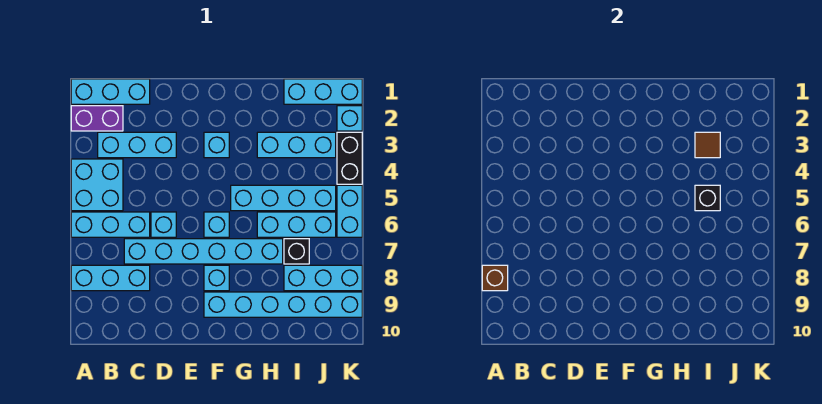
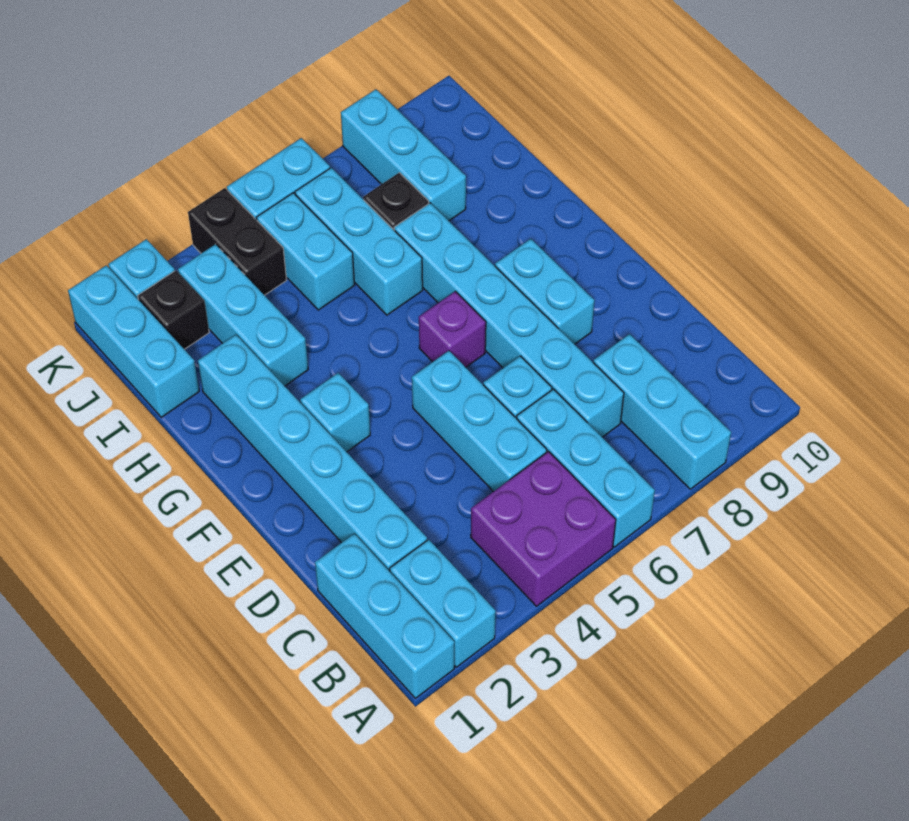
purple 1x2 brick [71,106,123,131] -> cyan 1x2 brick [390,539,496,667]
cyan 2x2 brick [71,159,123,211] -> purple 2x2 brick [471,451,616,606]
brown 1x1 brick [482,265,508,291] -> none
cyan 1x3 brick [98,132,176,158] -> cyan 1x3 brick moved to [412,351,547,492]
cyan 1x1 brick [204,212,229,237] -> purple 1x1 brick [419,291,486,367]
cyan 1x1 brick [204,265,229,291] -> cyan 1x2 brick [495,239,594,344]
cyan 1x6 brick [204,292,362,317] -> cyan 1x6 brick moved to [198,335,427,571]
cyan 1x4 brick [231,185,336,211] -> cyan 1x2 brick [256,193,354,310]
brown 1x1 tile [695,132,720,158] -> none
black 1x1 brick [695,185,720,211] -> black 1x1 brick moved to [138,271,209,349]
black 1x2 brick [337,132,362,184] -> black 1x2 brick turned to [188,188,286,295]

